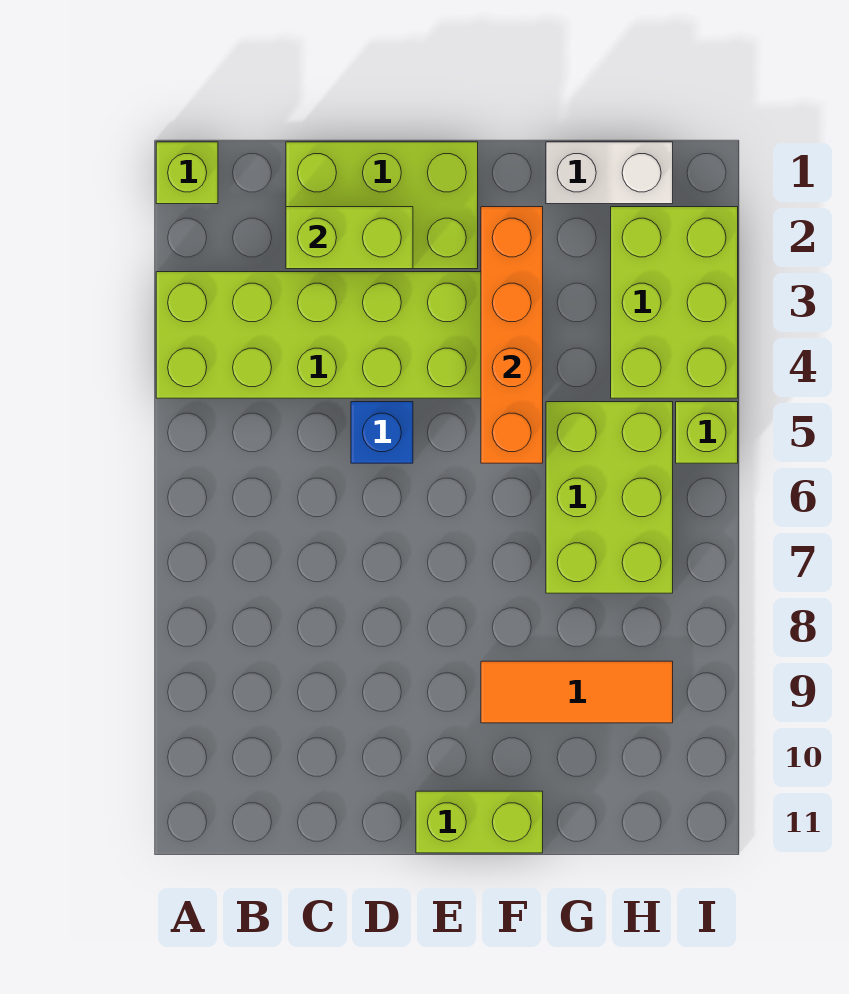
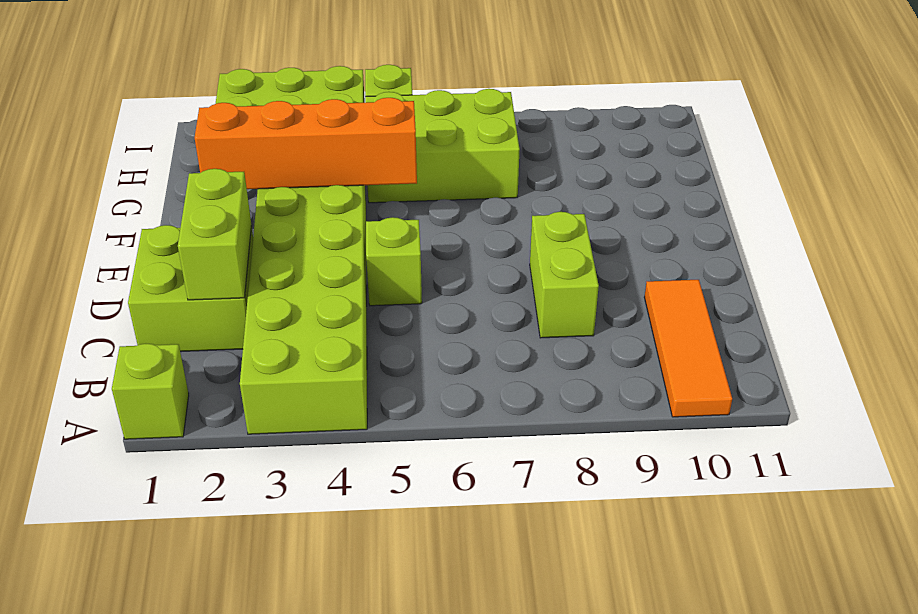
lime 2x3 brick [286,142,478,269] -> lime 2x2 brick [128,225,253,352]
blue 1x1 brick [351,402,413,463] -> lime 1x1 brick [366,217,422,306]
lime 1x2 brick [416,791,543,853] -> lime 1x2 brick moved to [530,212,599,338]
orange 1x3 tile [481,661,673,723] -> orange 1x3 tile moved to [644,280,732,417]
white 1x2 brick [546,142,673,204] -> none

